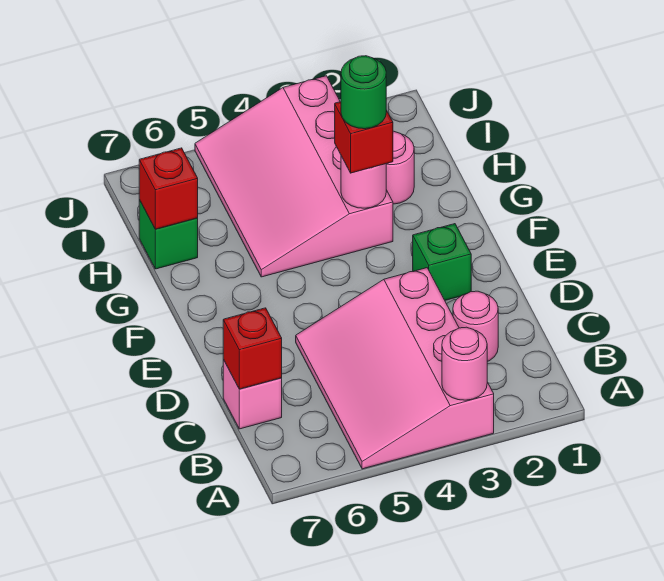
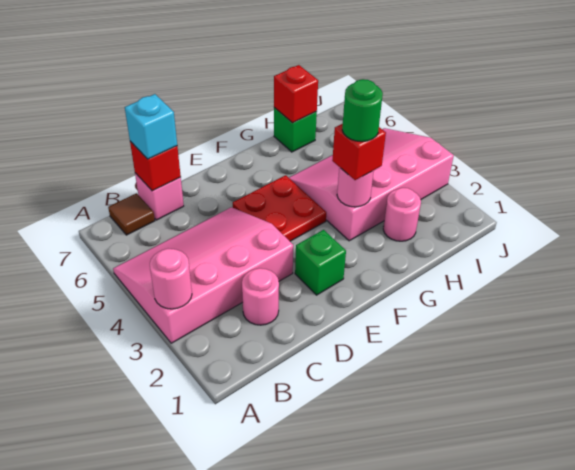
none -> brown 1x1 tile [108,193,155,235]
none -> cyan 1x1 brick [125,94,177,159]
none -> red 2x2 plate [233,175,326,241]

